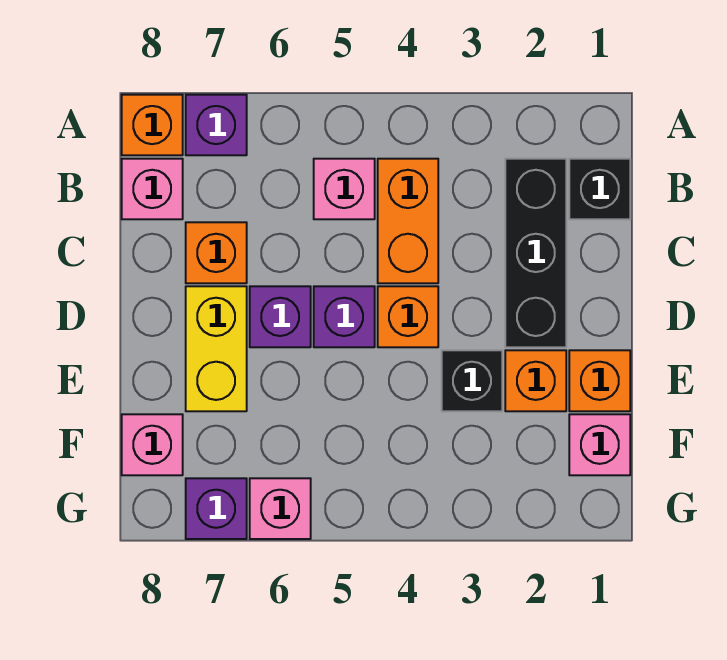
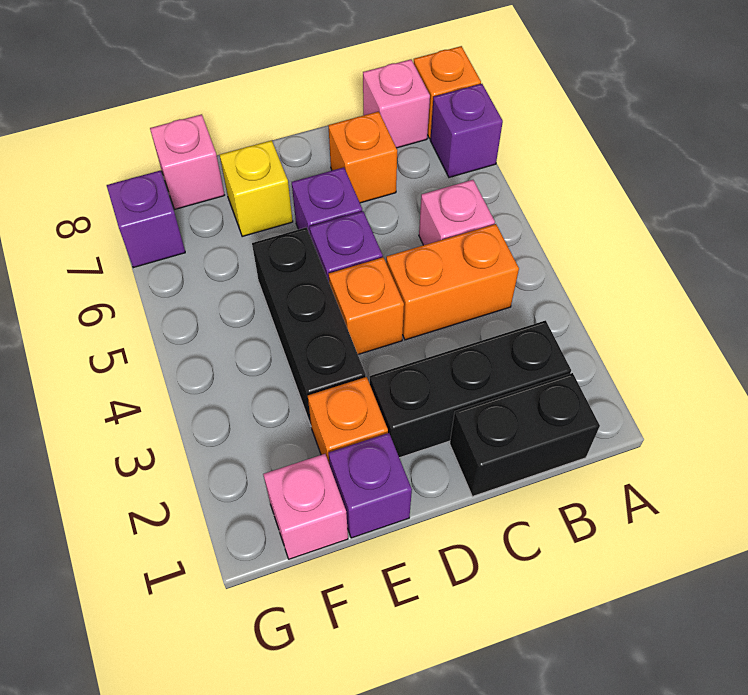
black 1x1 brick [569,159,630,219] -> black 1x2 brick [450,373,600,497]
yellow 1x2 brick [186,286,247,411] -> yellow 1x1 brick [220,140,293,237]
orange 1x1 brick [569,350,630,411] -> purple 1x1 brick [329,433,412,538]
black 1x1 brick [442,350,502,411] -> black 1x3 brick [252,227,366,425]
pink 1x1 brick [250,478,311,539] -> none

